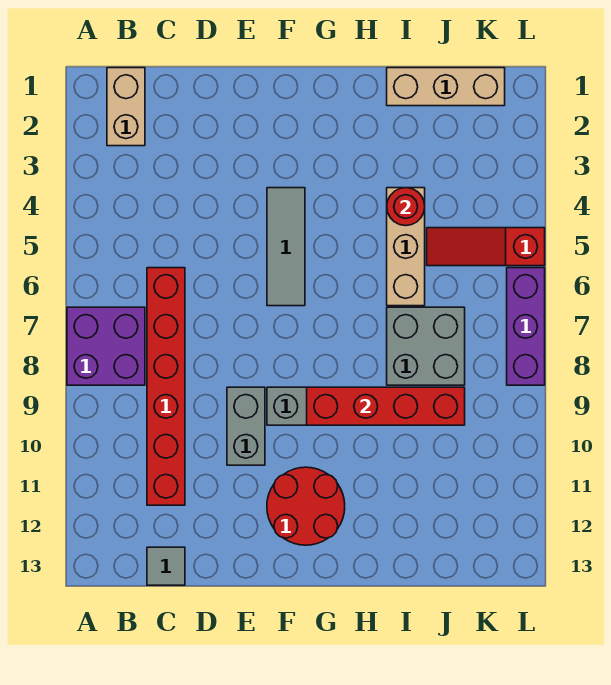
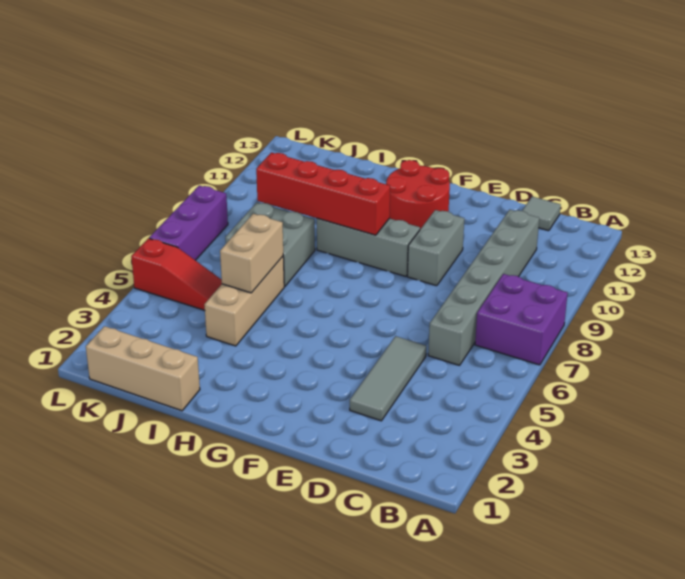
tan 1x2 brick [107,68,145,146] -> tan 1x2 brick moved to [220,214,283,293]
red 1x6 brick [147,268,185,505] -> grey 1x6 brick [428,210,539,365]
grey 1x3 tile [267,188,305,306] -> grey 1x3 tile moved to [350,336,426,421]
red 1x1 round brick [387,188,425,226] -> none

